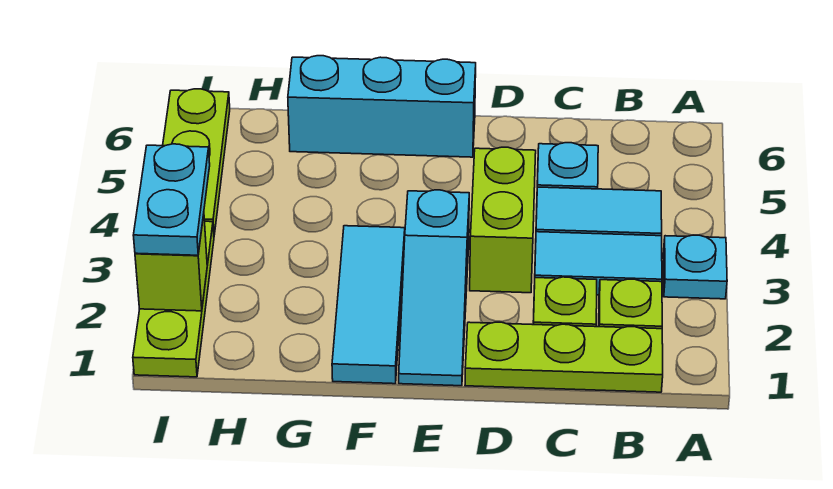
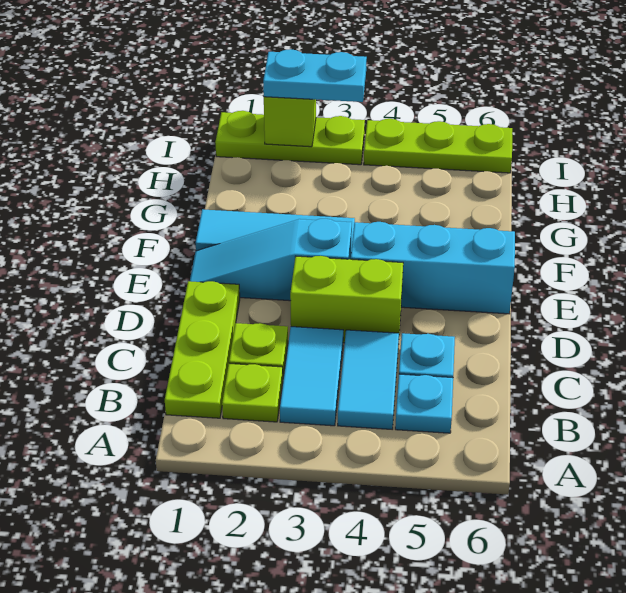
cyan 1x1 plate [663,235,727,299] -> cyan 1x1 plate moved to [395,374,453,433]
cyan 1x3 brick [288,56,476,157] -> cyan 1x3 brick turned to [351,222,515,314]

